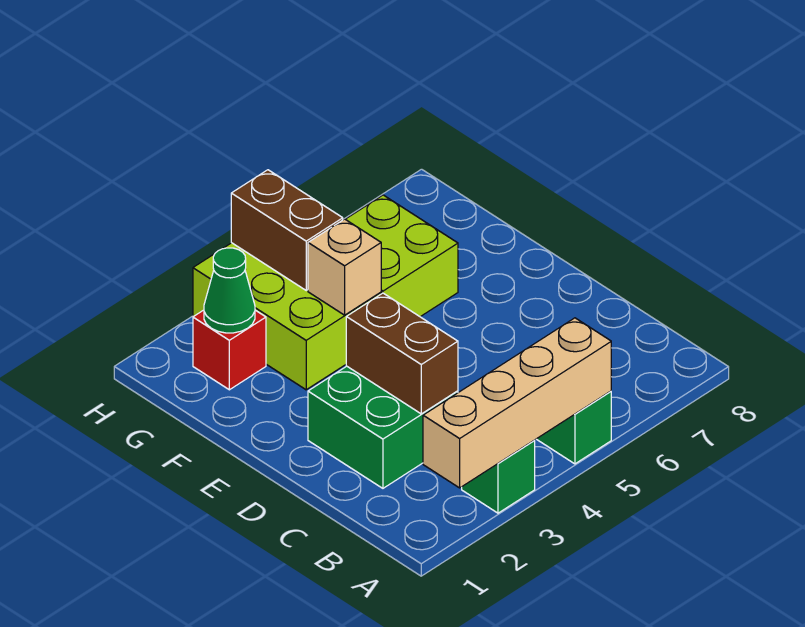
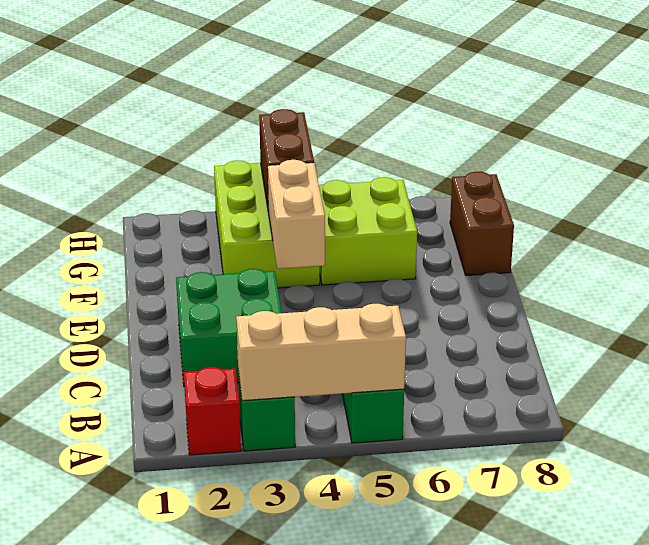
tan 1x4 brick [423,318,611,488] -> tan 1x3 brick [236,304,406,401]
brown 1x2 brick [346,293,458,414] -> brown 1x2 brick moved to [450,172,514,276]
tan 1x1 brick [308,219,381,315] -> tan 1x2 brick [268,160,325,269]
red 1x1 brick [193,310,266,390] -> red 1x1 brick moved to [184,367,241,455]
green 1x1 cone [204,248,255,333] -> none

